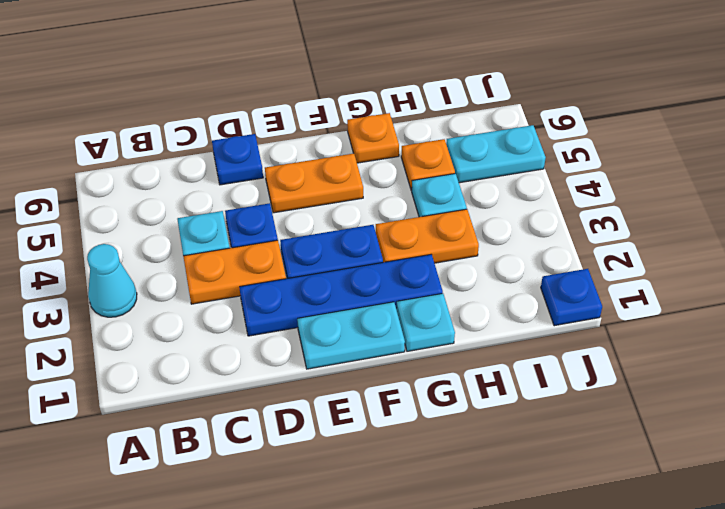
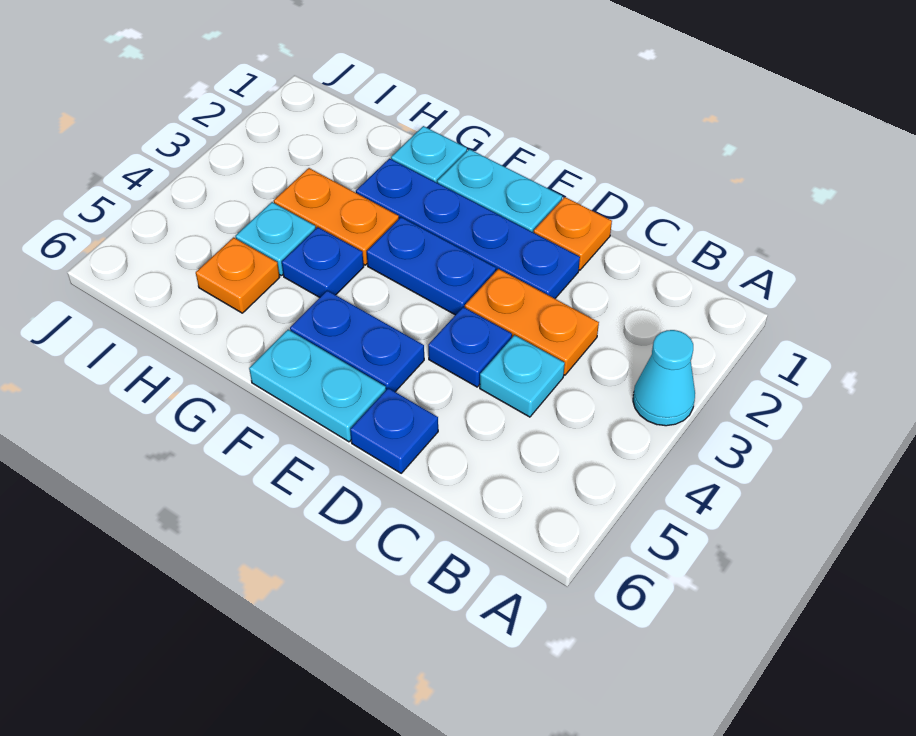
orange 1x2 plate [265,153,363,213] -> blue 1x2 plate [290,291,424,392]
orange 1x1 plate [347,113,399,163] -> orange 1x1 plate moved to [534,197,612,270]
cyan 1x2 plate [446,125,546,183] -> cyan 1x2 plate moved to [249,330,386,442]
blue 1x1 plate [541,269,602,326] -> blue 1x1 plate moved to [282,227,364,297]

